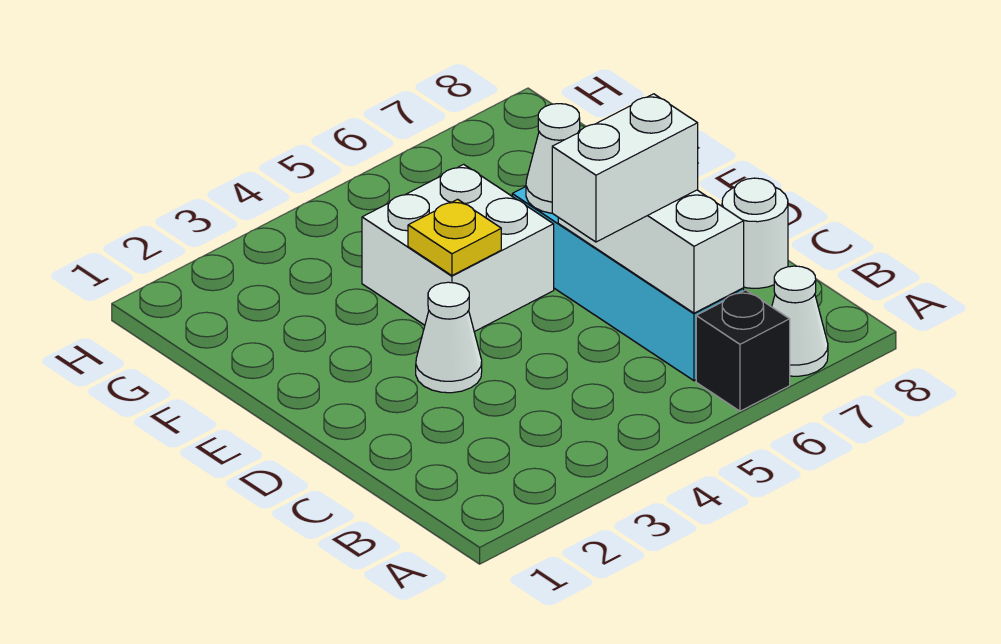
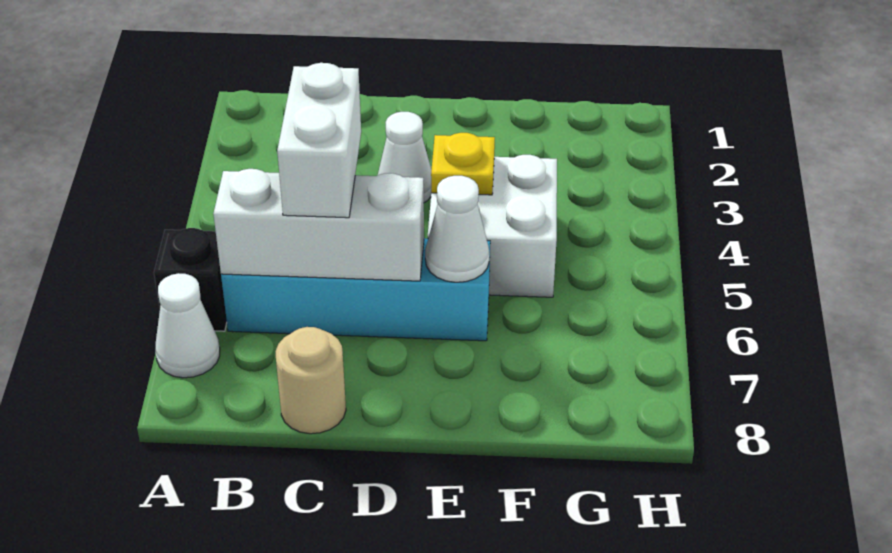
white 1x1 round brick [722,178,788,288] -> tan 1x1 round brick [276,327,346,434]

